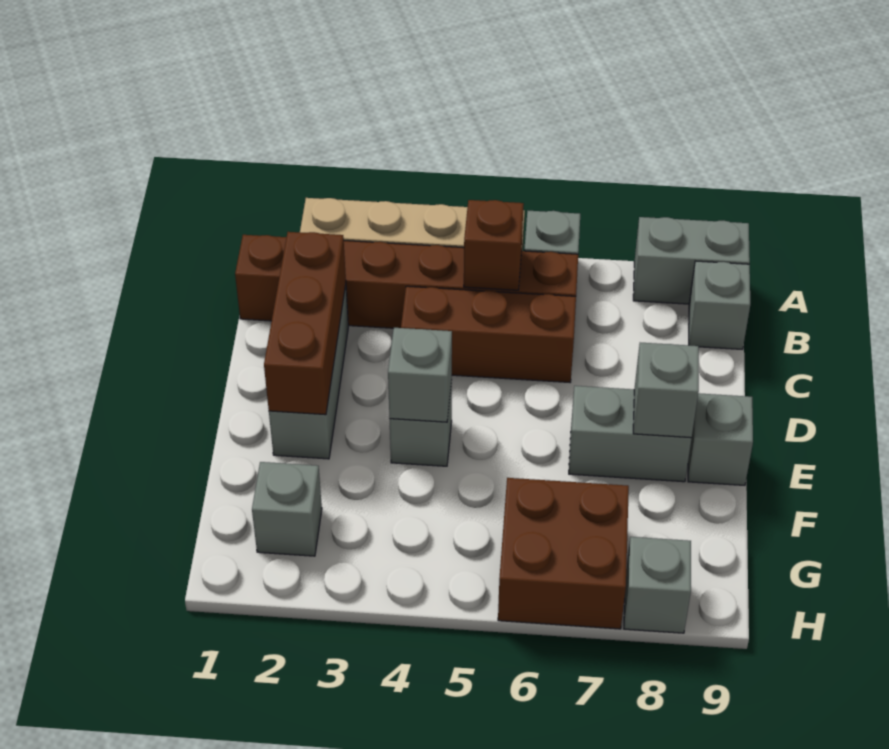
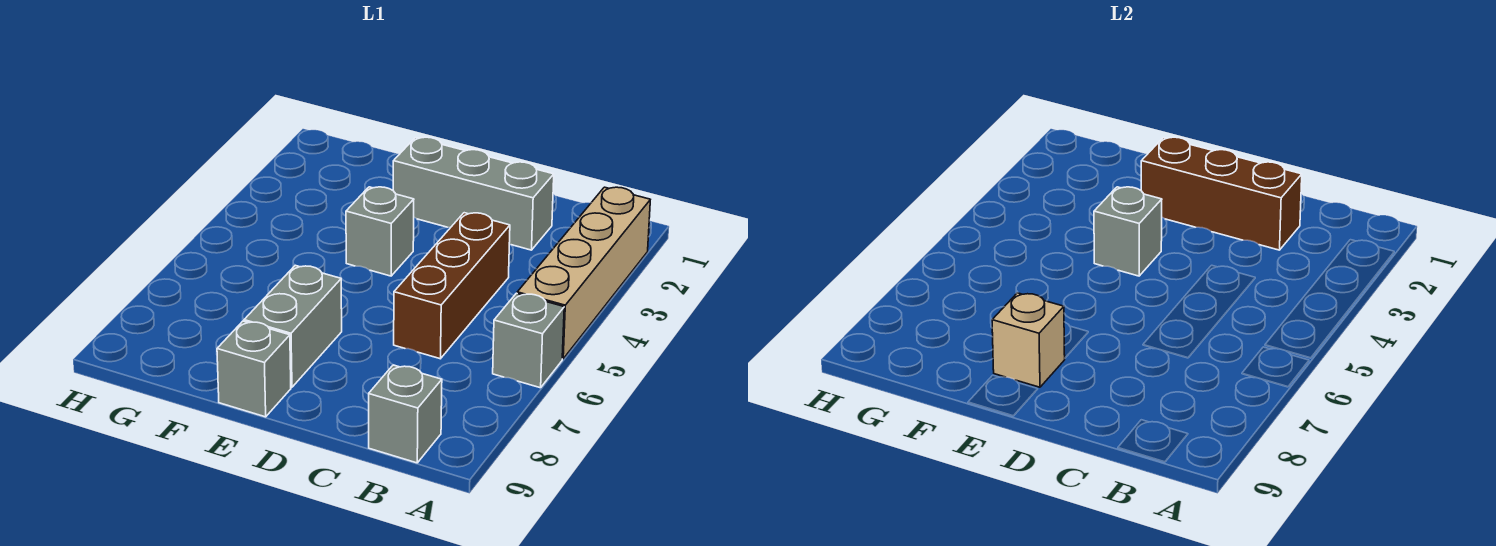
grey 1x2 brick [633,217,750,304] -> none
brown 1x6 brick [235,235,578,328] -> none
brown 1x1 brick [464,200,524,290] -> none
grey 1x1 brick [633,343,699,438] -> tan 1x1 brick [992,293,1065,387]
grey 1x1 brick [252,462,322,556] -> none
brown 2x2 brick [498,478,629,629] -> none
grey 1x1 brick [624,537,691,633] -> none

